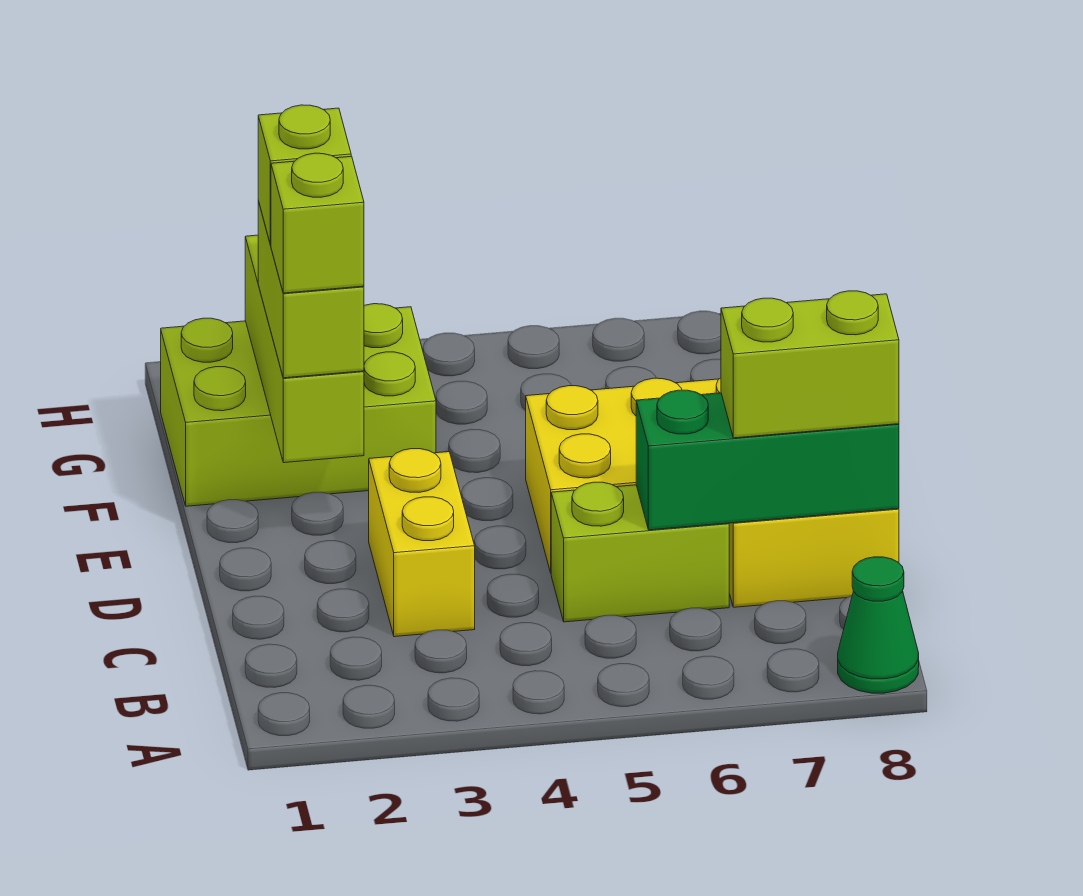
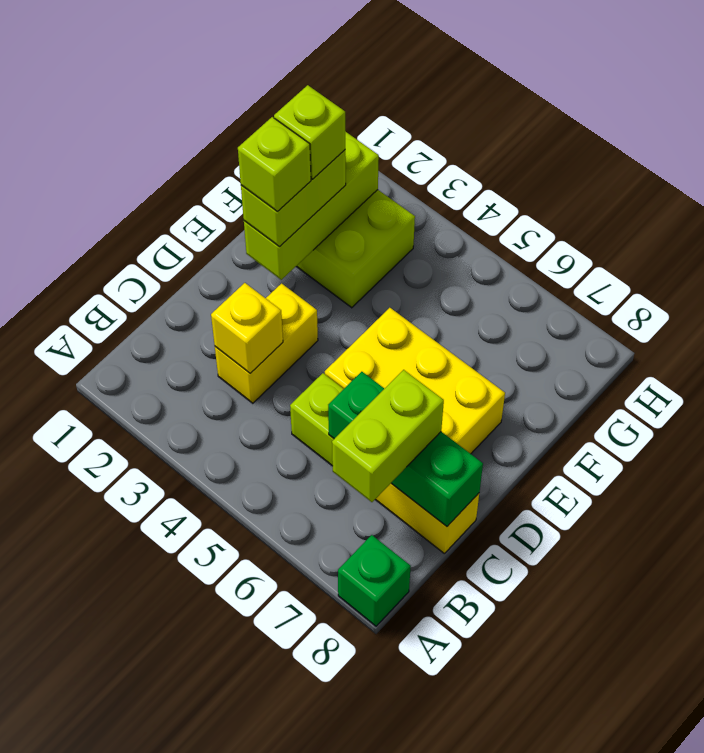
green 1x1 cone [838,557,919,693] -> green 1x1 brick [338,535,411,626]
none -> yellow 1x1 brick [211,283,283,373]
lime 1x2 brick [721,291,899,438] -> lime 1x2 brick turned to [332,370,444,502]

